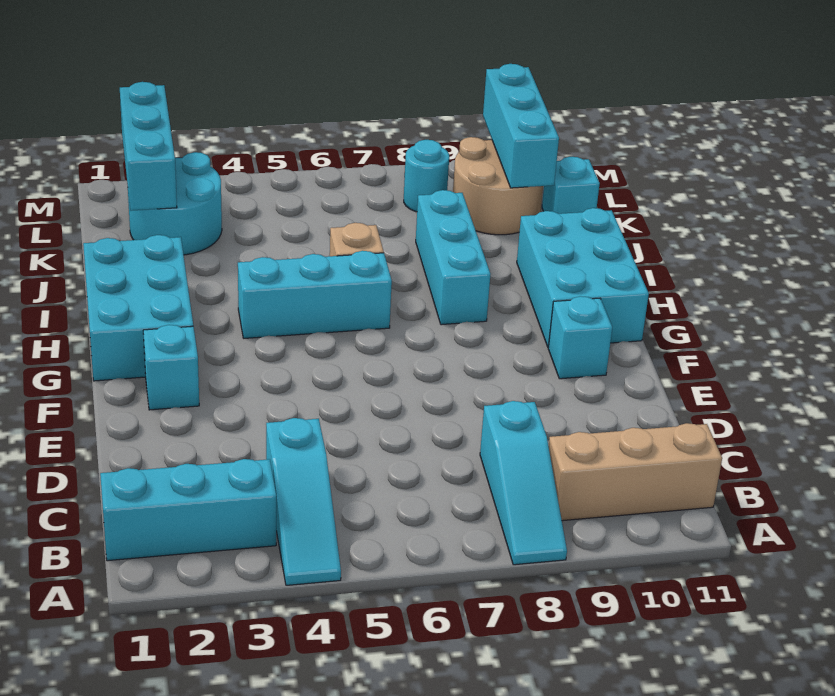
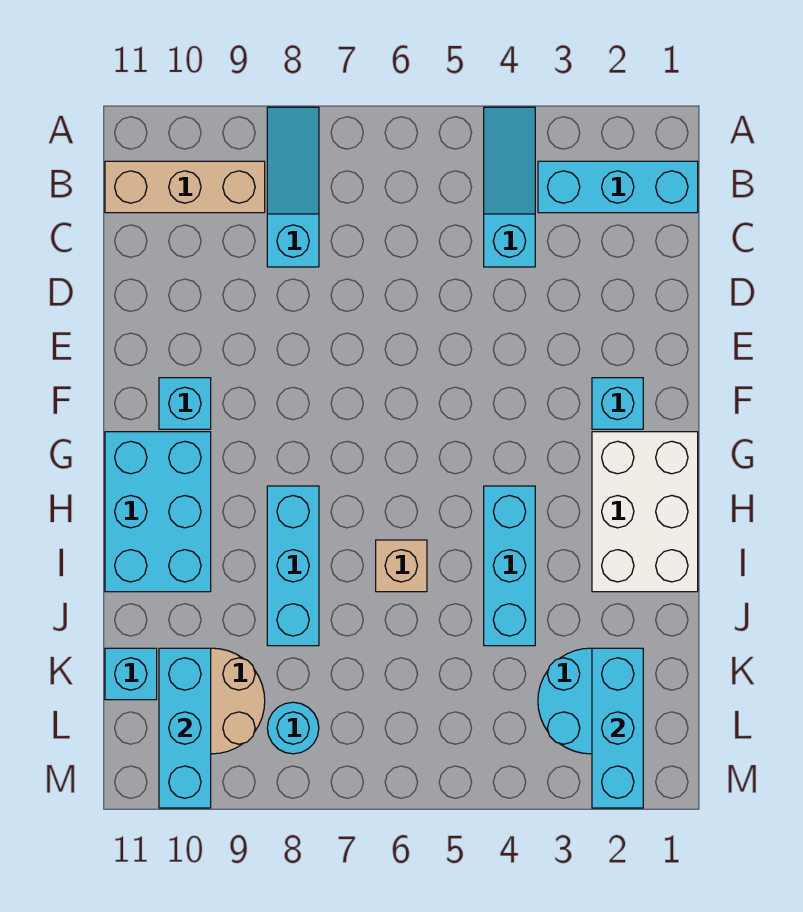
cyan 2x3 brick [83,235,193,381] -> white 2x3 brick [592,432,698,592]
cyan 1x3 brick [238,251,392,338] -> cyan 1x3 brick turned to [484,486,535,646]

